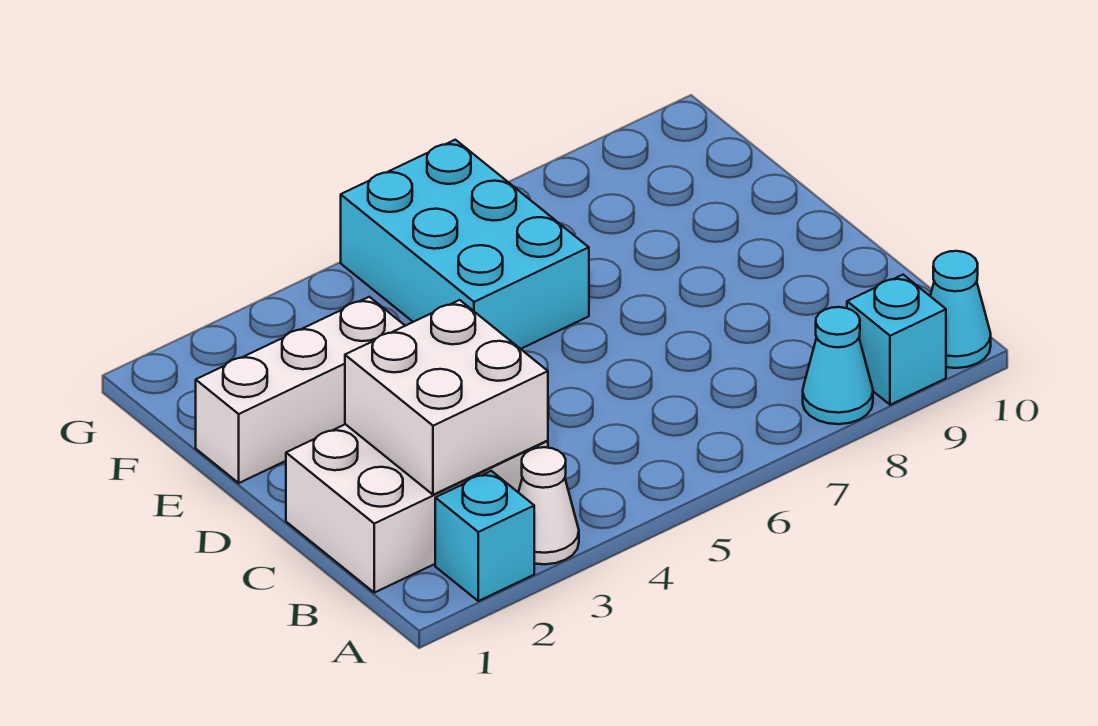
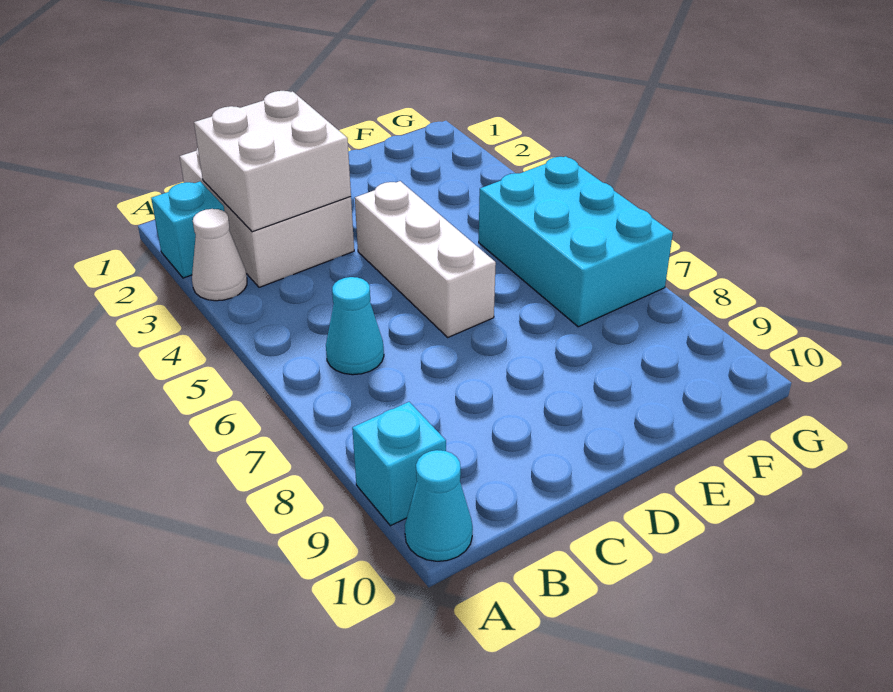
cyan 1x1 cone [803,307,873,424] -> cyan 1x1 cone moved to [326,277,384,375]
white 1x3 brick [196,297,405,483] -> white 1x3 brick moved to [355,181,496,337]
cyan 2x3 brick [341,140,589,349] -> cyan 2x3 brick turned to [479,156,673,327]

